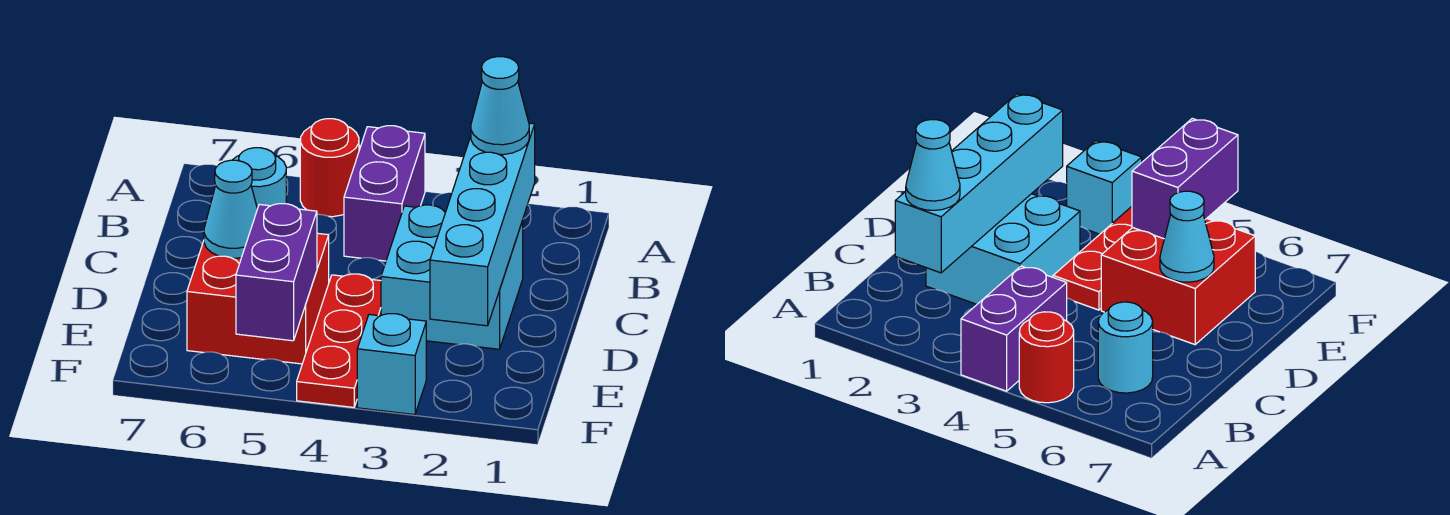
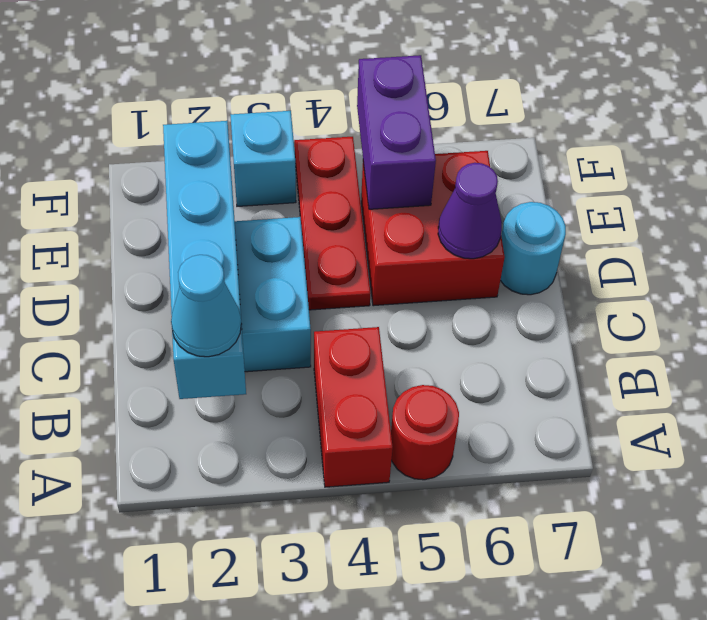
purple 1x2 brick [344,126,425,261] -> red 1x2 brick [314,327,393,487]
cyan 1x1 round brick [233,148,286,209] -> cyan 1x1 round brick moved to [500,202,566,295]
cyan 1x1 cone [204,160,257,258] -> purple 1x1 cone [438,163,502,259]

